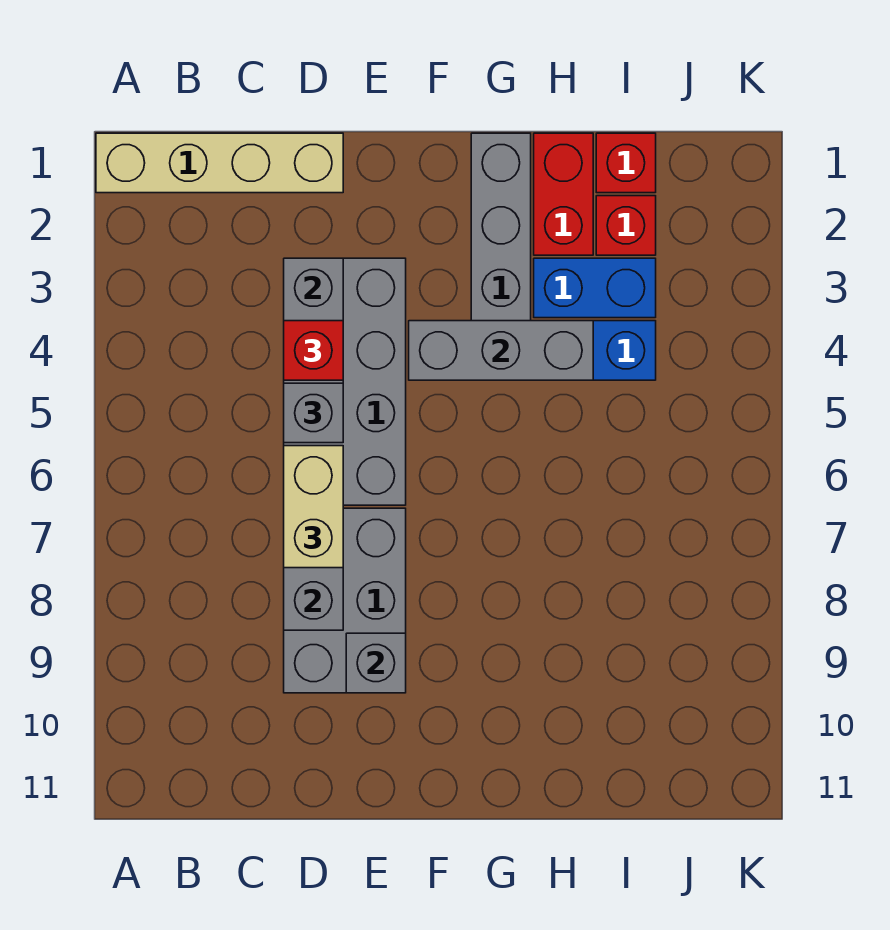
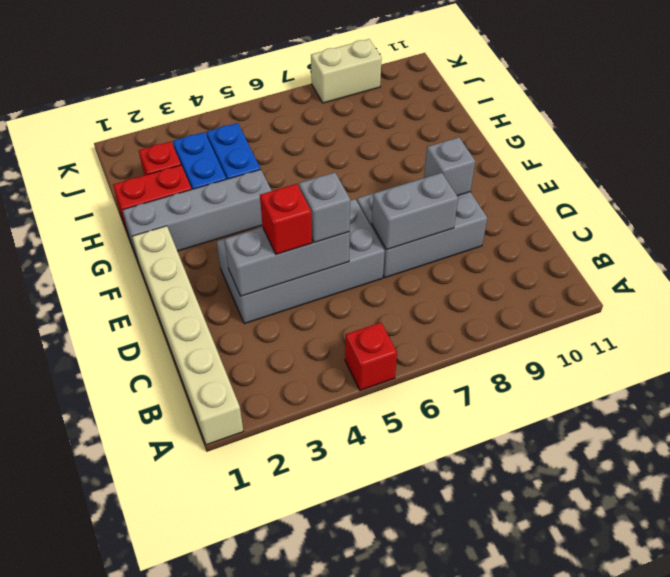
tan 1x4 brick [96,133,343,193] -> tan 1x6 brick [132,226,243,445]
tan 1x2 brick [284,446,343,568] -> tan 1x2 brick moved to [311,39,382,103]
grey 1x3 brick [409,321,593,380] -> none
red 1x1 brick [596,133,656,193] -> red 1x1 brick moved to [345,322,397,390]

